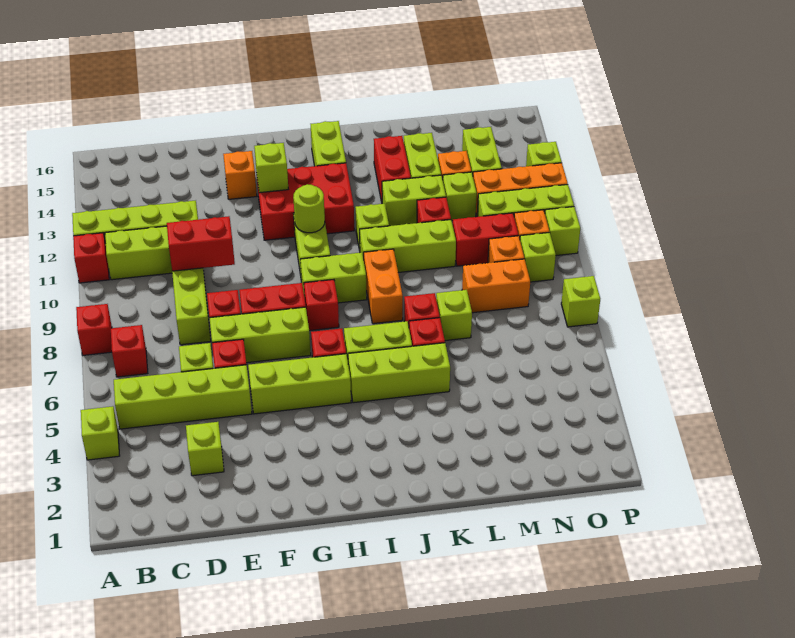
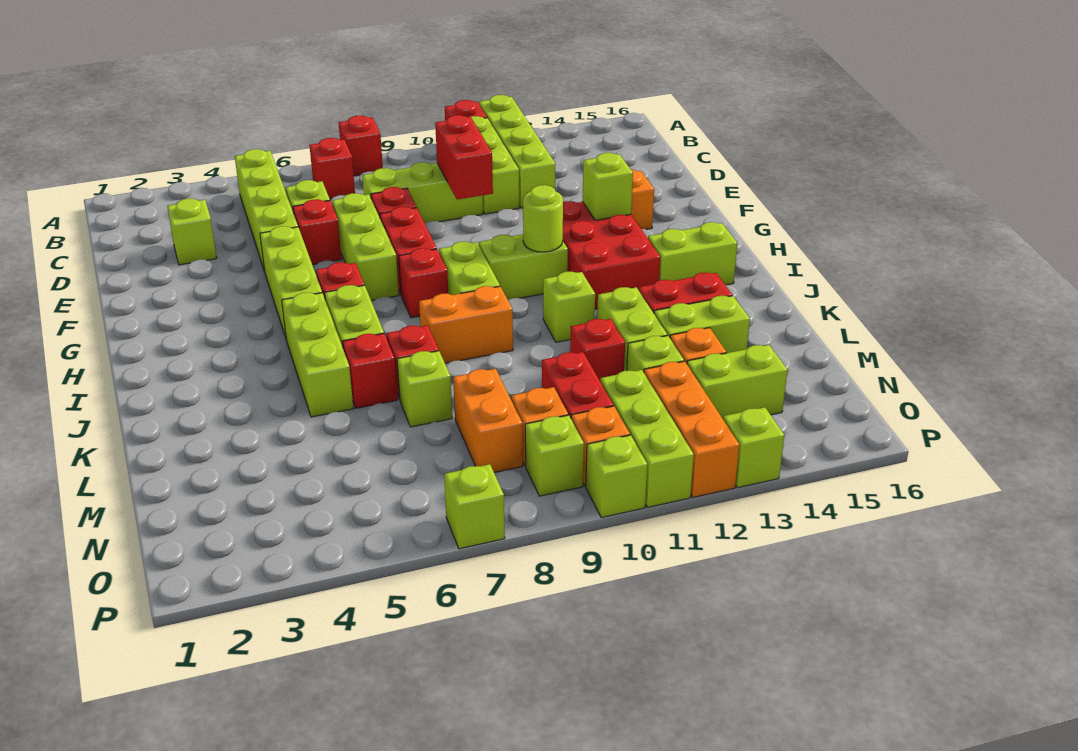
lime 1x1 brick [81,406,120,460] -> none
lime 1x3 brick [360,220,456,272] -> none

